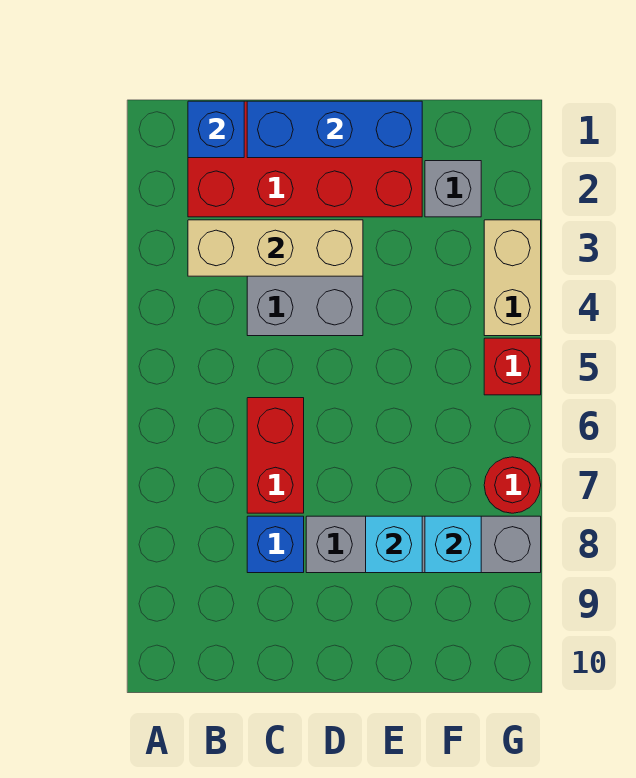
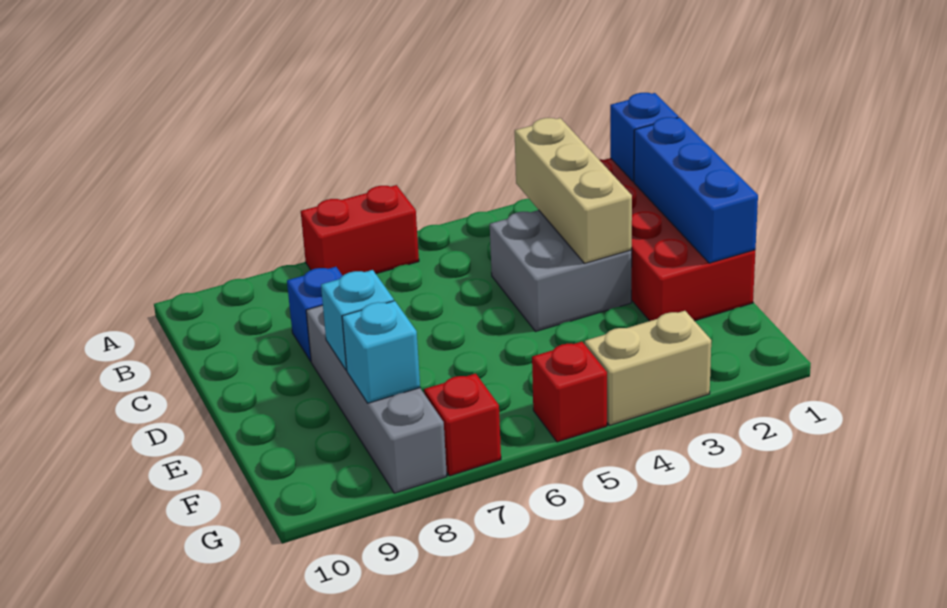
red 1x2 brick [247,398,304,513] -> red 1x2 brick moved to [301,185,419,276]
grey 1x1 brick [425,161,481,217] -> none
red 1x1 round brick [484,457,541,513] -> red 1x1 brick [424,373,501,476]

